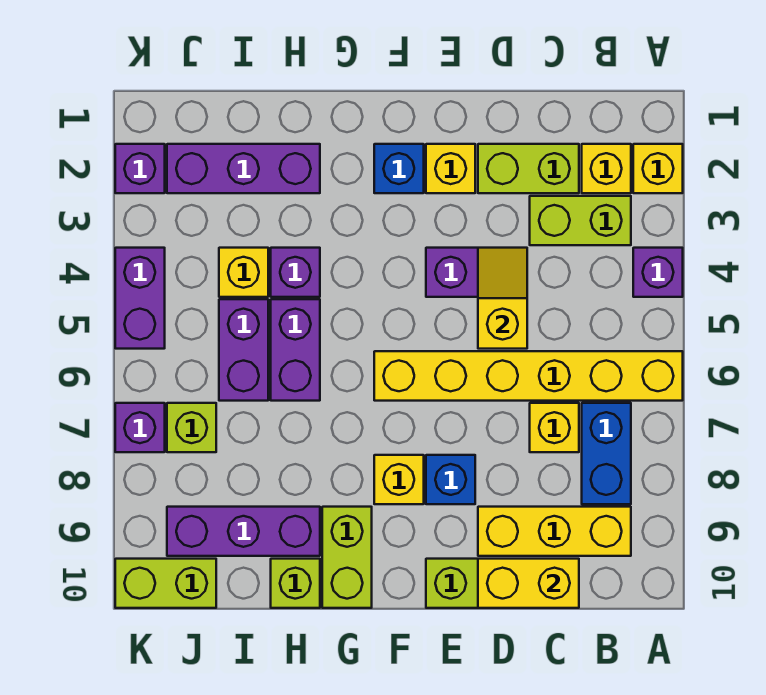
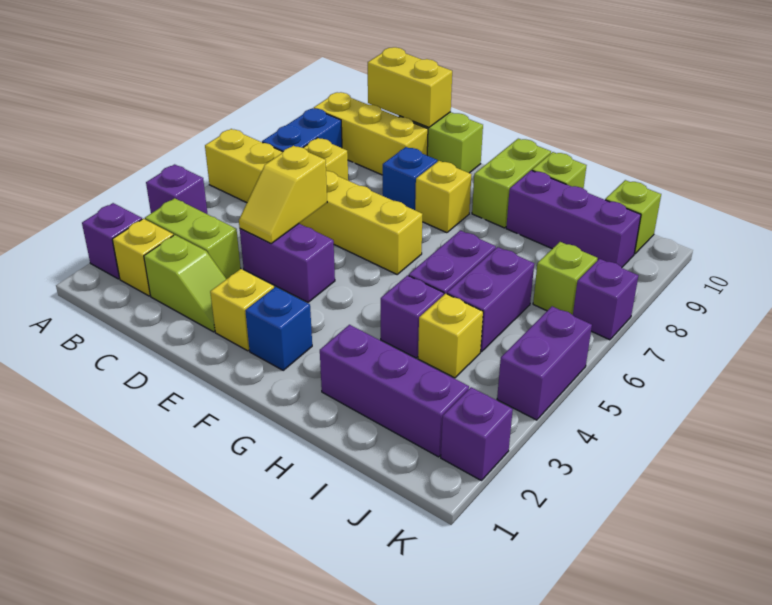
yellow 1x1 brick [633,144,683,193] -> purple 1x1 brick [82,203,142,279]
lime 1x2 brick [478,144,579,193] -> lime 1x2 slope [144,235,226,332]
lime 1x2 brick [115,559,216,608] -> lime 1x1 brick [605,180,661,254]

